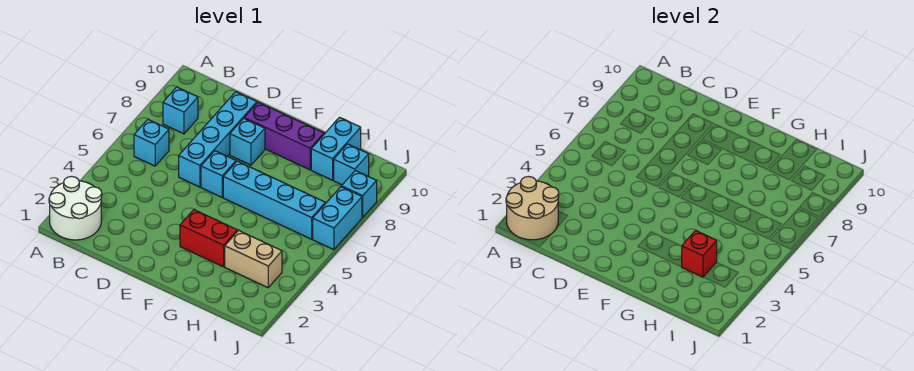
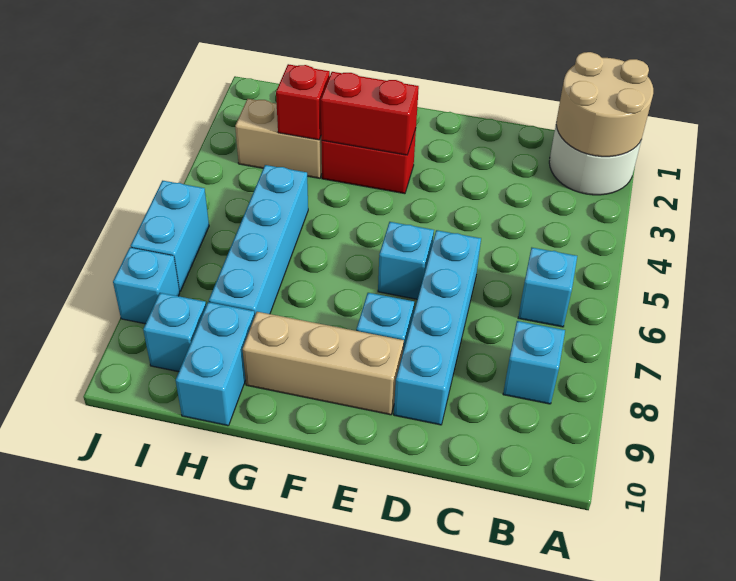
purple 1x3 brick [244,102,324,170] -> tan 1x3 brick [243,312,404,415]
none -> red 1x2 brick [321,72,419,155]
cyan 1x4 brick [223,161,325,239] -> cyan 1x4 brick turned to [209,165,308,314]

